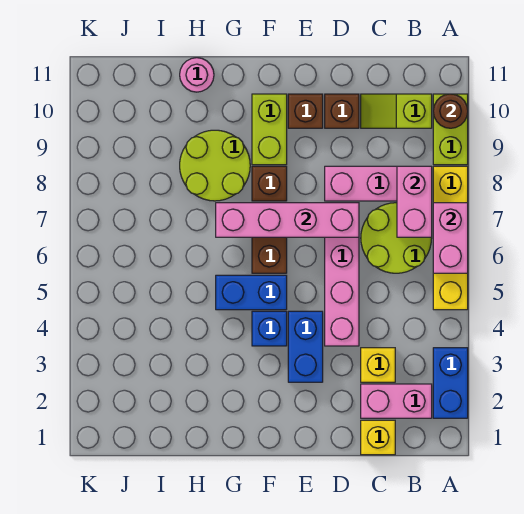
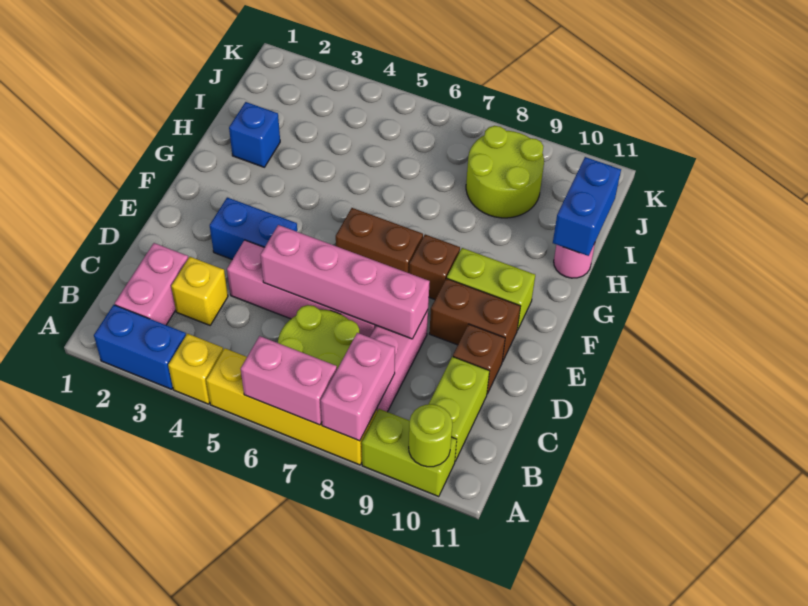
brown 1x1 round brick [433,94,468,128] -> lime 1x1 round brick [409,404,452,467]
pink 1x2 brick [397,166,432,237] -> pink 1x2 brick turned to [321,333,395,441]
lime 1x2 slope [361,94,432,128] -> lime 1x2 brick [429,357,489,461]
yellow 1x1 brick [361,420,395,455] -> yellow 1x1 brick moved to [168,334,223,404]
pink 1x4 brick [216,203,359,237] -> pink 1x4 brick turned to [261,225,430,339]
brown 1x1 brick [288,94,323,128] -> brown 1x2 brick [429,278,520,362]
blue 1x1 brick [252,311,287,346] -> blue 1x1 brick moved to [229,102,280,167]
blue 1x2 brick [216,275,287,310] -> blue 1x2 brick moved to [553,157,621,256]
lime 2x2 round brick [180,130,250,201] -> lime 2x2 round brick moved to [466,126,544,218]

